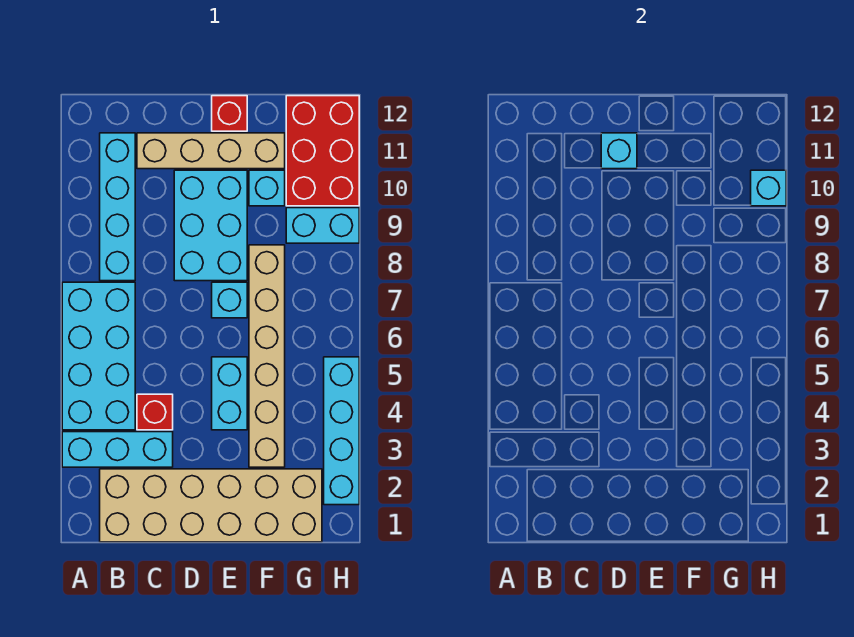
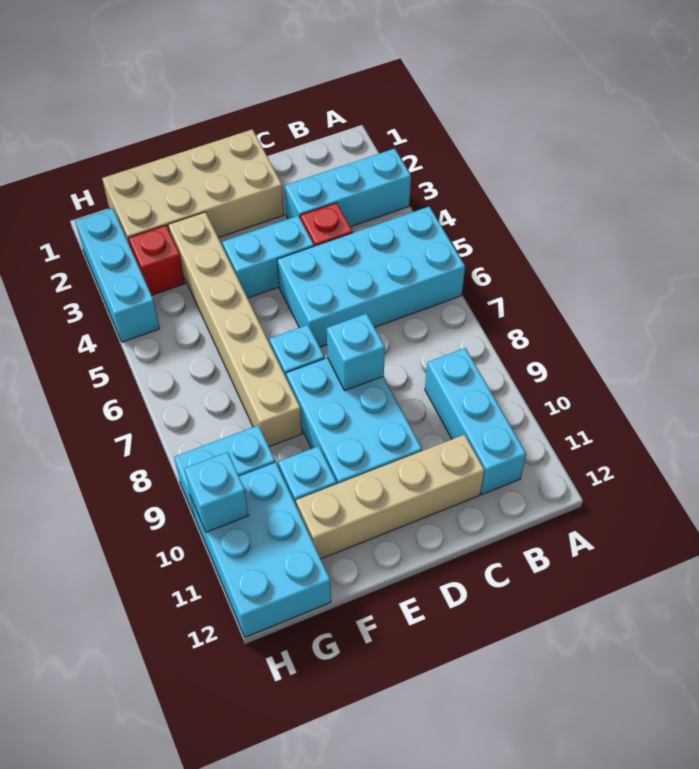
cyan 2x4 brick [62,282,135,430] -> cyan 2x4 brick turned to [277,206,465,347]
tan 2x6 brick [100,469,322,542] -> tan 2x4 brick [102,129,284,245]
cyan 1x4 brick [100,133,135,281] -> cyan 1x3 brick [425,348,526,494]
cyan 1x1 brick [601,133,637,169] -> cyan 1x1 brick moved to [327,313,385,391]
cyan 1x2 brick [212,357,247,430] -> cyan 1x2 brick turned to [222,216,314,298]
red 1x1 brick [212,96,247,131] -> red 1x1 brick moved to [129,225,185,295]
red 2x3 brick [286,96,359,206] -> cyan 2x3 brick [190,462,331,637]
cyan 1x4 brick [324,357,359,505] -> cyan 1x3 brick [75,208,160,342]

